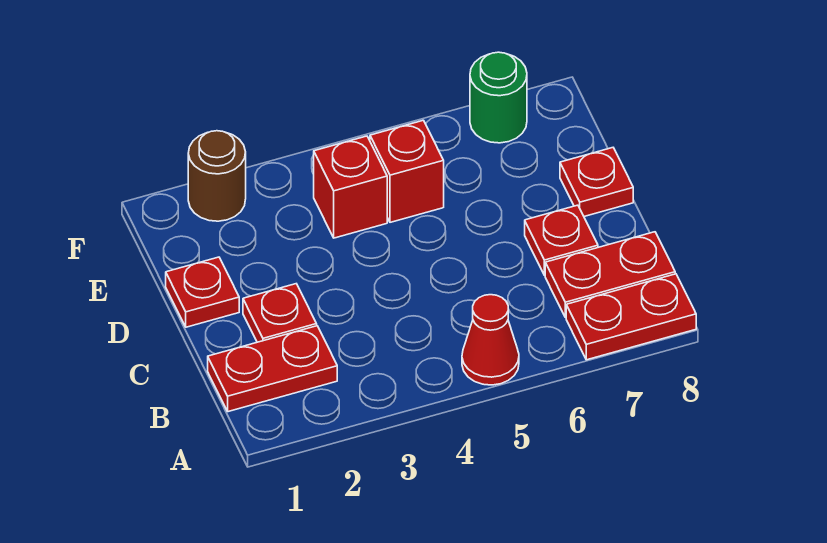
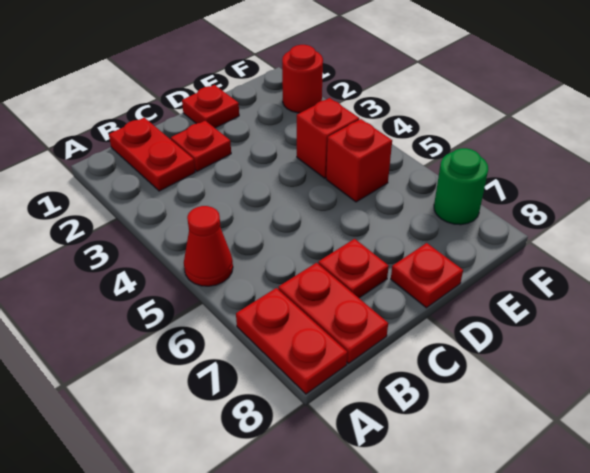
brown 1x1 round brick [188,131,246,221] -> red 1x1 round brick [282,45,323,113]

